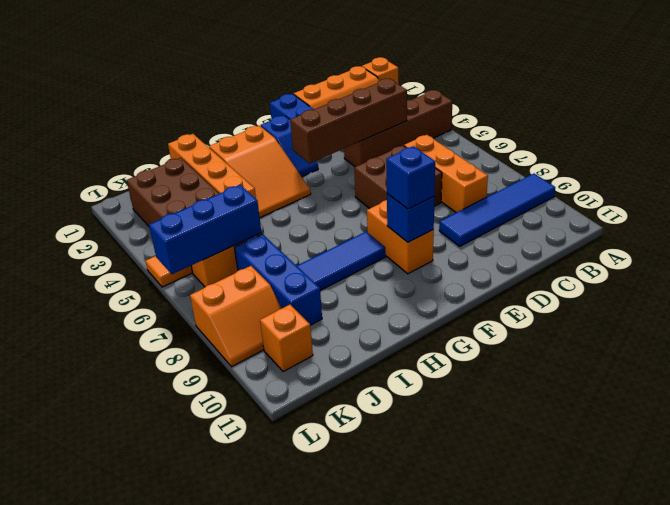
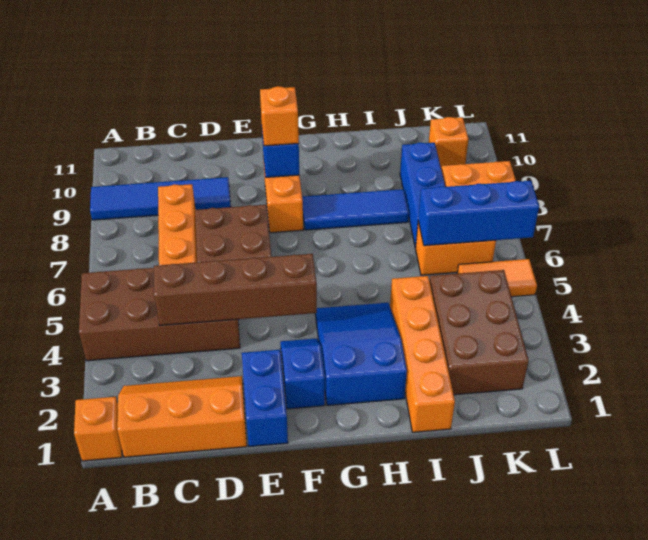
brown 1x4 brick [344,90,452,167] -> brown 2x4 brick [79,268,240,361]
blue 1x1 brick [386,146,435,209] -> orange 1x1 brick [260,86,299,146]
orange 2x3 slope [209,126,311,217] -> blue 2x3 slope [315,303,407,405]

